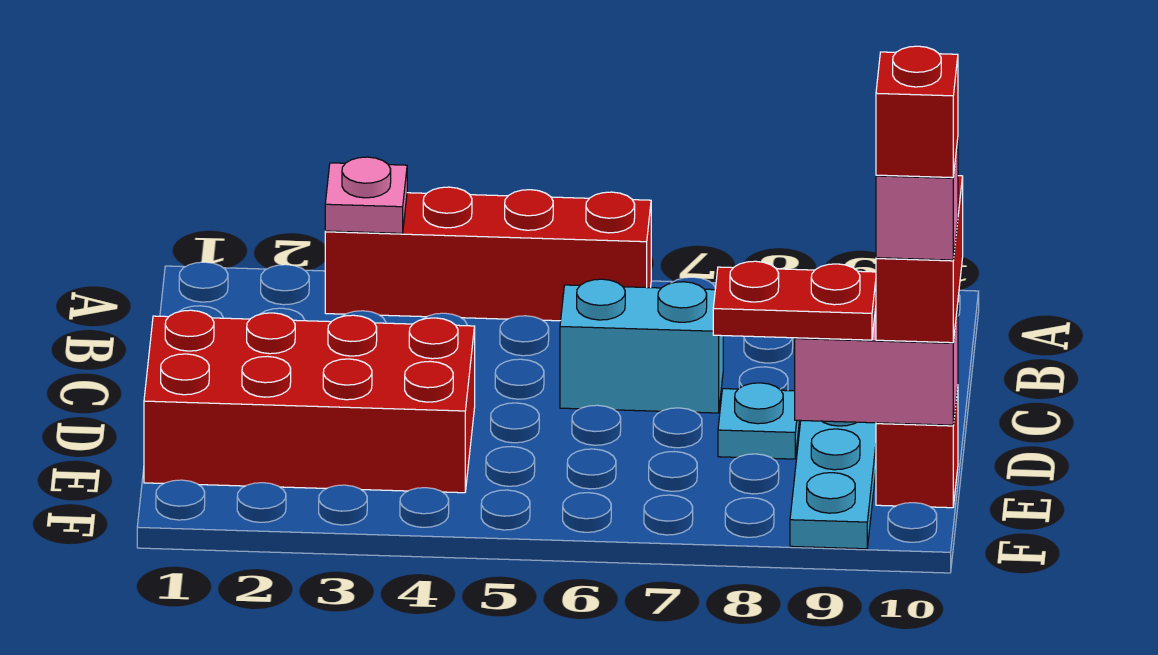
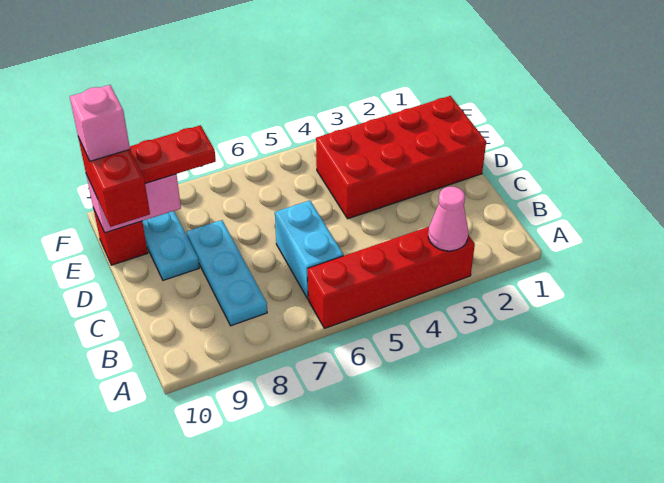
pink 1x1 plate [325,157,407,233] -> pink 1x1 cone [428,187,468,251]
cyan 1x2 brick [560,279,723,413] -> cyan 1x2 brick turned to [275,201,343,299]
cyan 1x1 plate [718,383,800,459] -> cyan 1x3 plate [187,220,267,326]
red 1x1 brick [876,46,958,178] -> none

